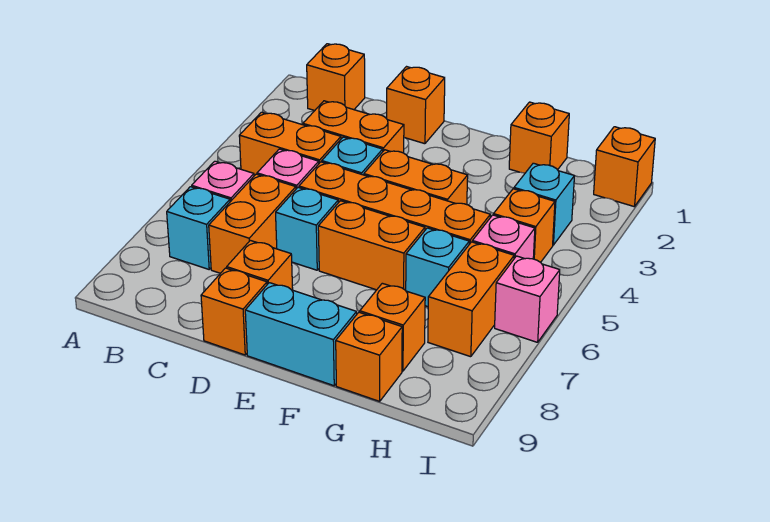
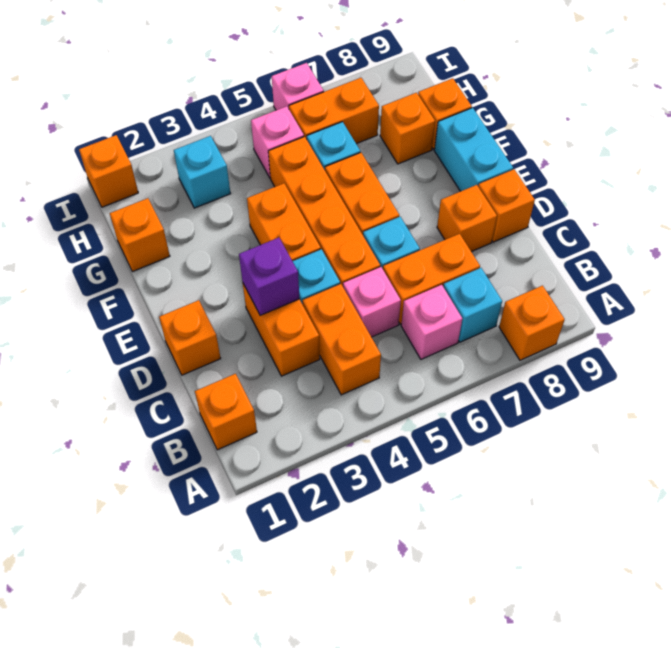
none -> purple 1x1 brick [239,238,299,315]
orange 1x1 brick [494,189,555,262] -> orange 1x1 brick moved to [499,286,565,360]

